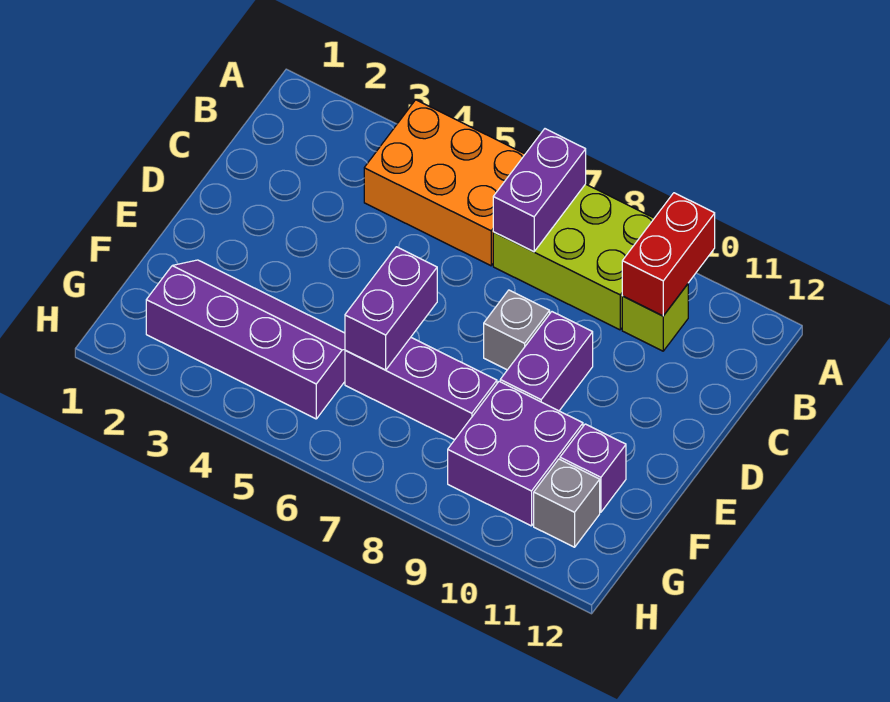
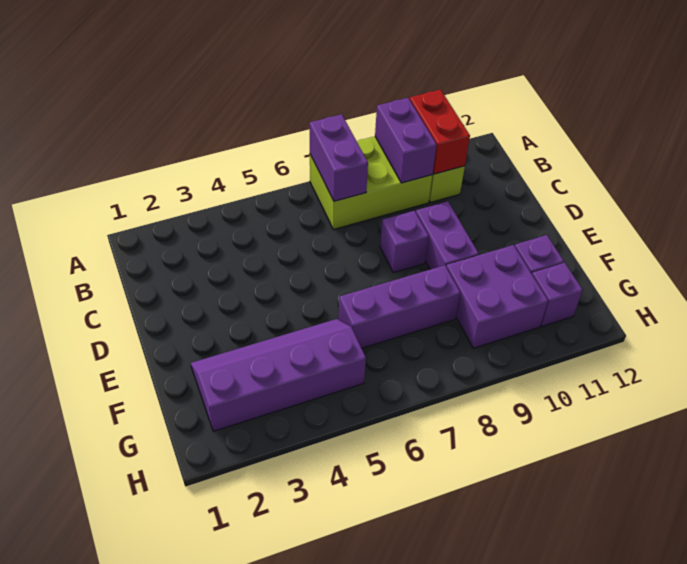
orange 2x3 brick [364,100,525,266] -> none
grey 1x1 brick [484,290,550,370] -> purple 1x1 brick [380,211,429,273]
purple 1x2 brick [345,247,437,370] -> purple 1x2 brick moved to [375,98,437,183]
grey 1x1 brick [534,459,600,547] -> purple 1x1 brick [532,263,583,326]

